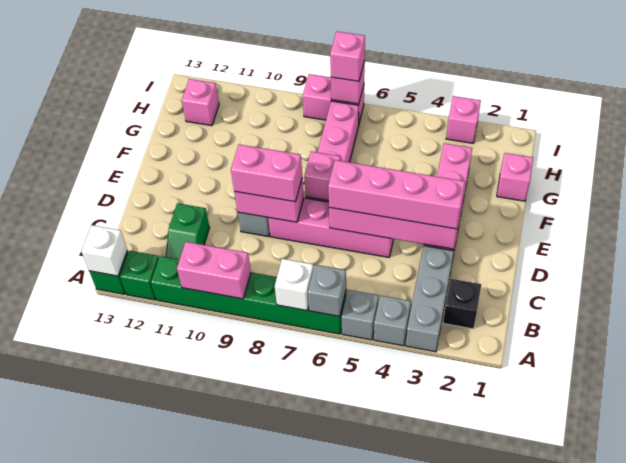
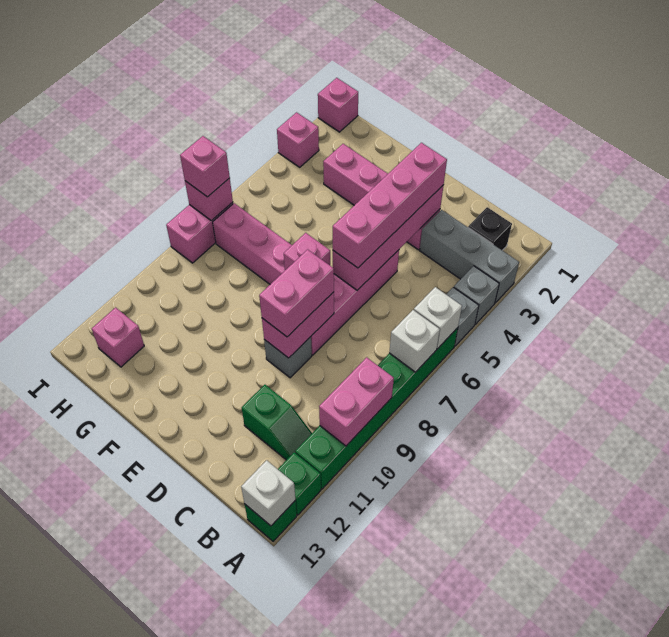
grey 1x1 brick [308,265,346,316] -> white 1x1 brick [414,287,462,349]
pink 1x1 brick [497,153,533,201] -> pink 1x1 brick moved to [318,78,358,132]

